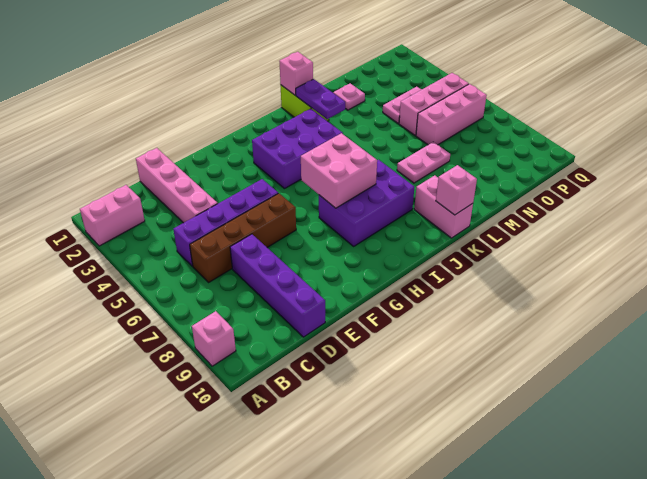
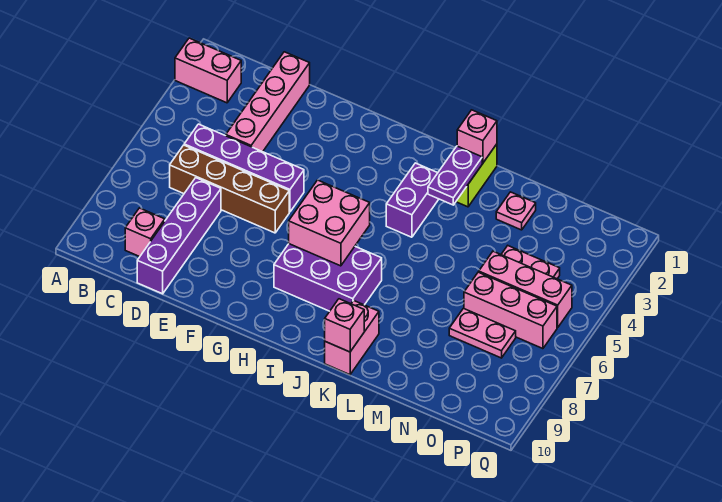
pink 1x1 brick [192,311,236,366] -> pink 1x1 brick moved to [125,208,165,257]
purple 2x3 brick [252,109,343,189] -> purple 1x2 brick [386,163,439,237]
pink 1x2 plate [397,142,450,183] -> pink 1x2 plate moved to [449,308,516,358]

